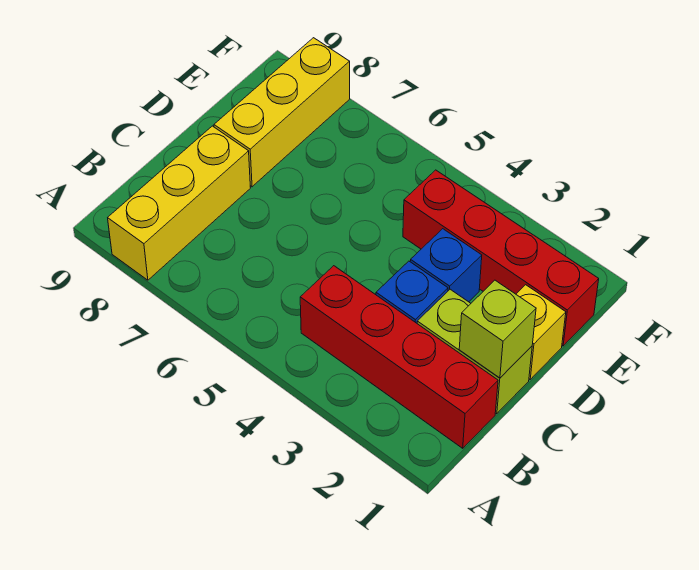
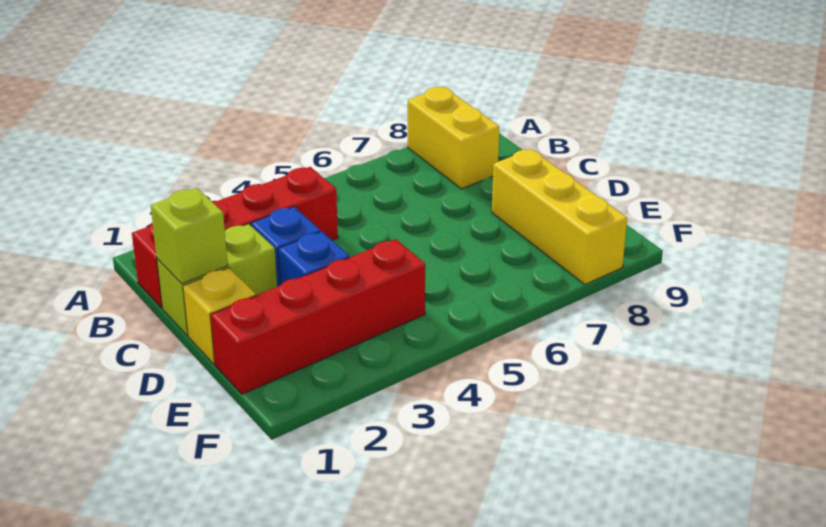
yellow 1x3 brick [108,126,250,280] -> yellow 1x2 brick [408,87,500,189]

